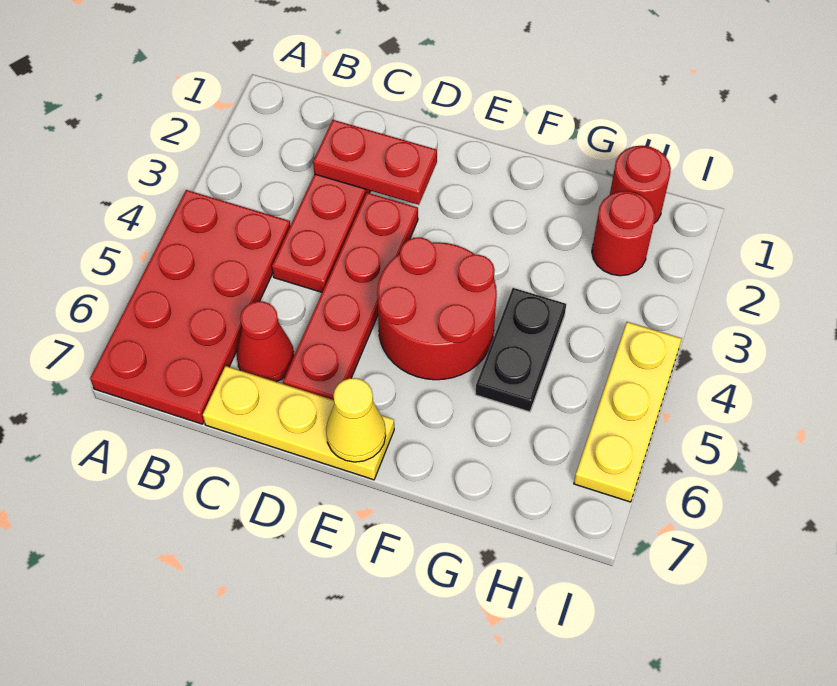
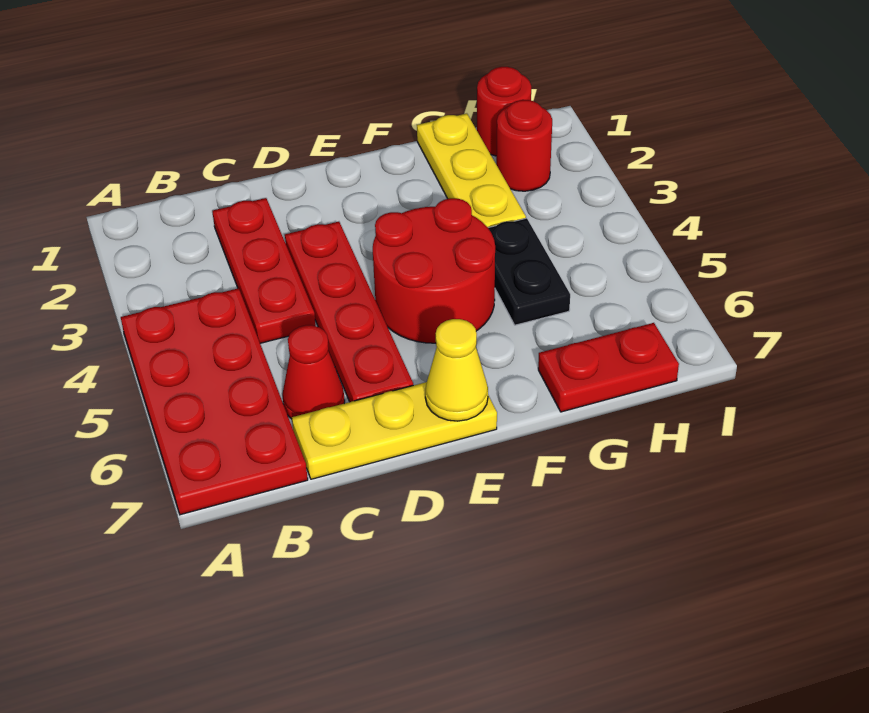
red 1x2 plate [313,120,437,205] -> red 1x2 plate moved to [538,323,679,412]
yellow 1x3 plate [574,322,682,502] -> yellow 1x3 plate moved to [417,113,526,227]

